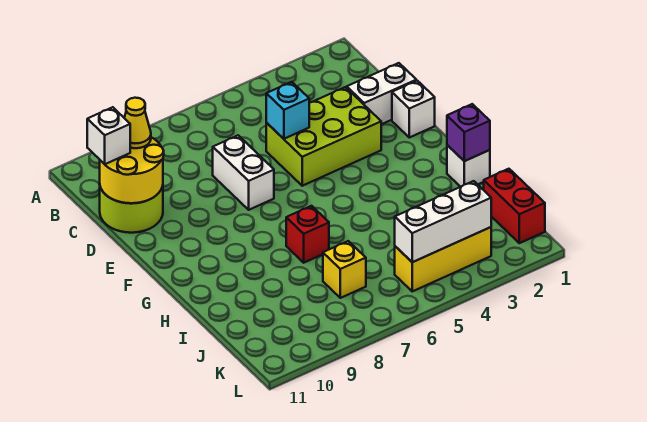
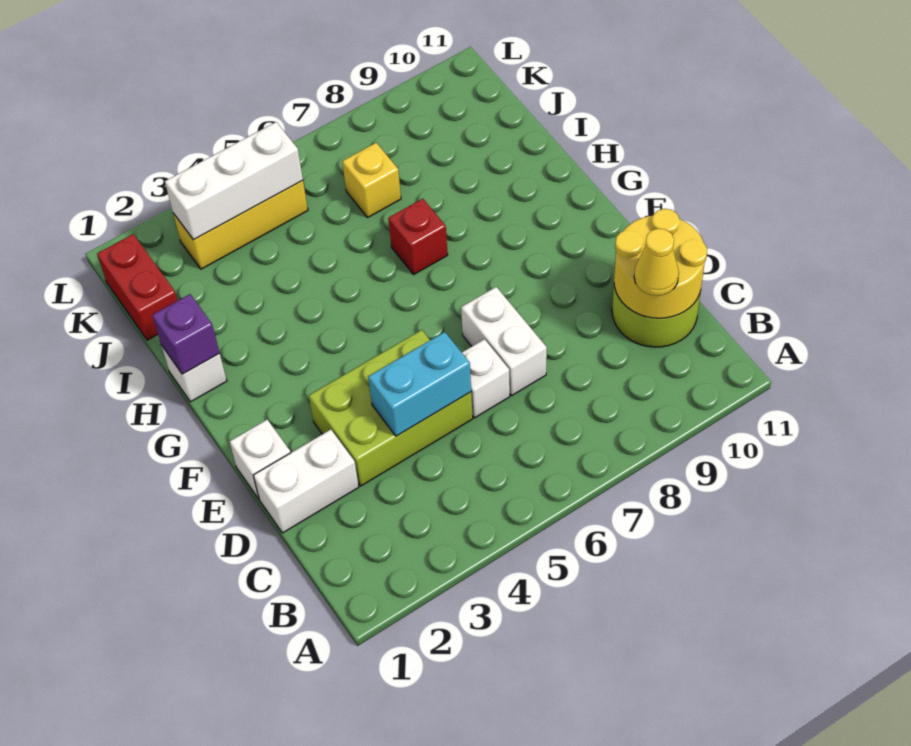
white 1x1 brick [87,107,130,164] -> white 1x1 brick moved to [462,339,510,418]
cyan 1x1 brick [266,82,309,139] -> cyan 1x2 brick [368,332,471,436]

